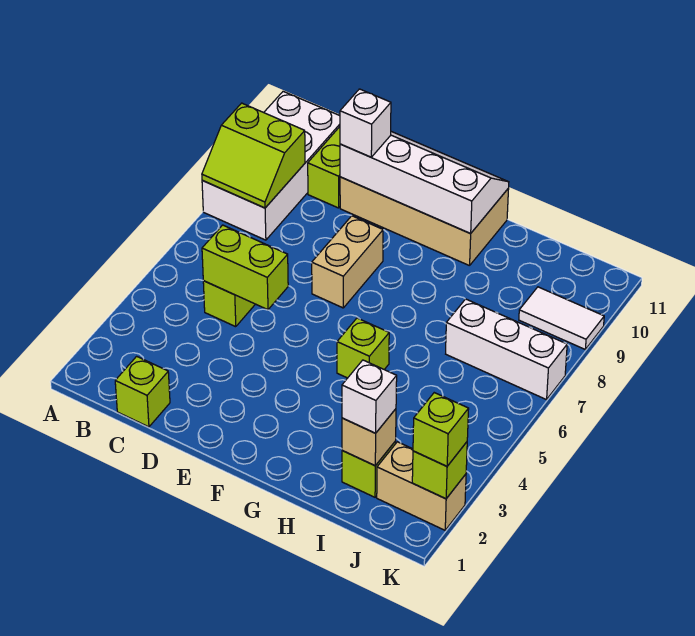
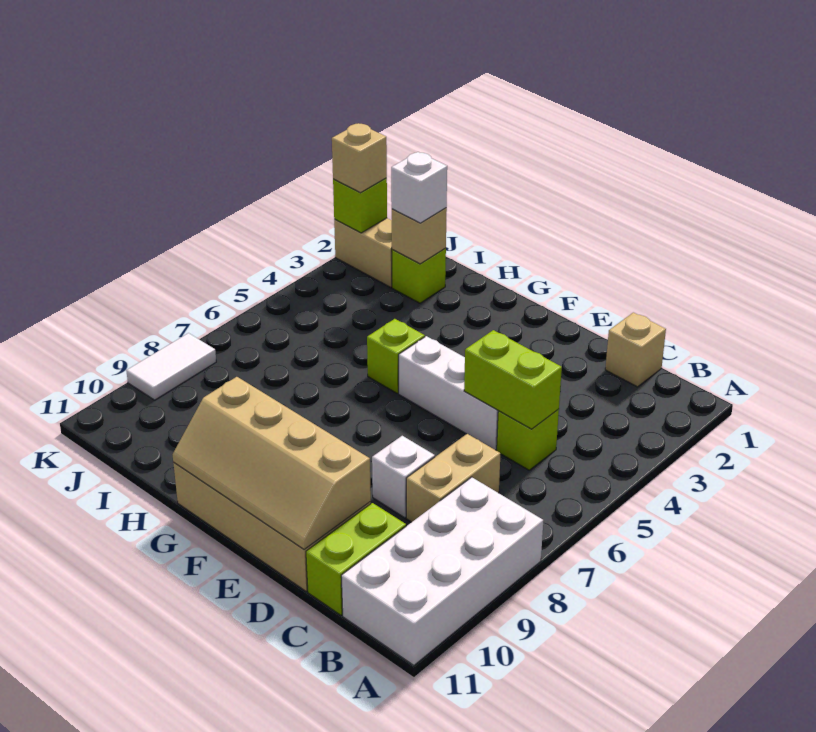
lime 2x2 slope [202,103,305,208] -> none
lime 1x1 brick [115,356,170,427] -> tan 1x1 brick [605,312,666,387]
white 2x4 slope [340,132,509,234] -> tan 2x4 slope [173,377,371,549]
white 1x1 brick [340,89,391,157] -> white 1x1 brick moved to [372,436,435,518]
tan 1x2 brick [312,216,383,308] -> tan 1x2 brick moved to [406,434,501,522]
white 1x3 brick [446,299,567,400] -> white 1x3 brick moved to [399,336,498,450]
white 1x2 tile [519,287,604,349] -> white 1x2 tile turned to [126,333,216,400]
lime 1x1 brick [413,393,469,466] -> tan 1x1 brick [332,123,387,193]

